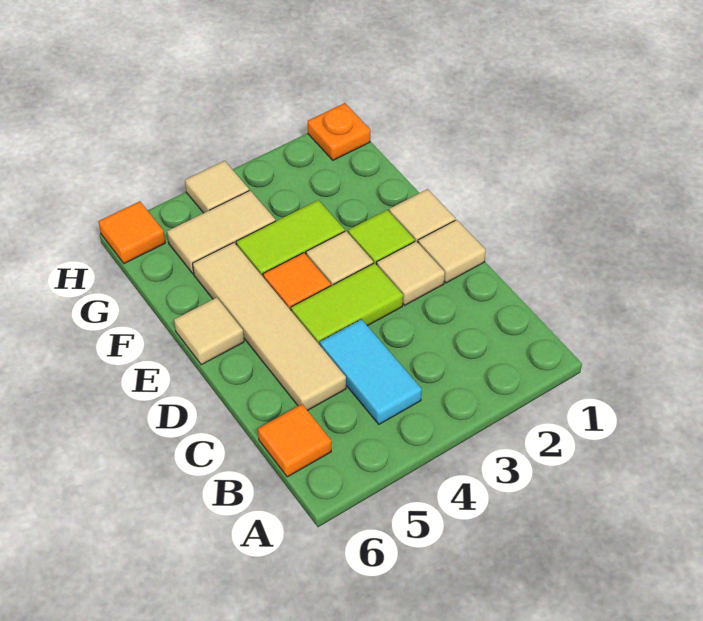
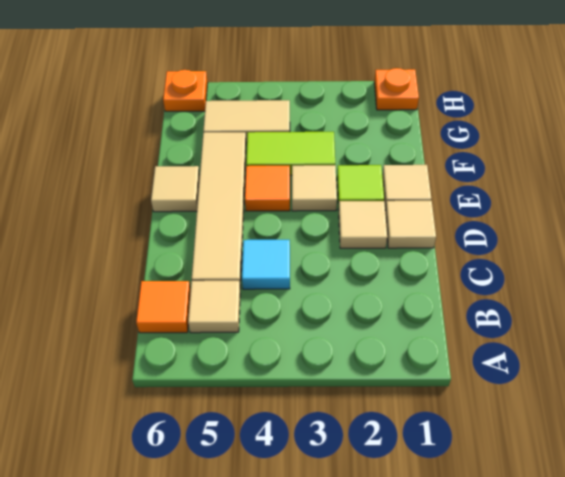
cyan 1x2 tile [320,319,422,424] -> cyan 1x1 tile [242,240,290,289]
lime 1x2 tile [291,263,403,345] -> none
tan 1x1 tile [185,161,249,213] -> tan 1x1 tile moved to [188,281,240,333]
orange 1x1 tile [99,201,165,264] -> orange 1x1 plate [163,70,208,111]

